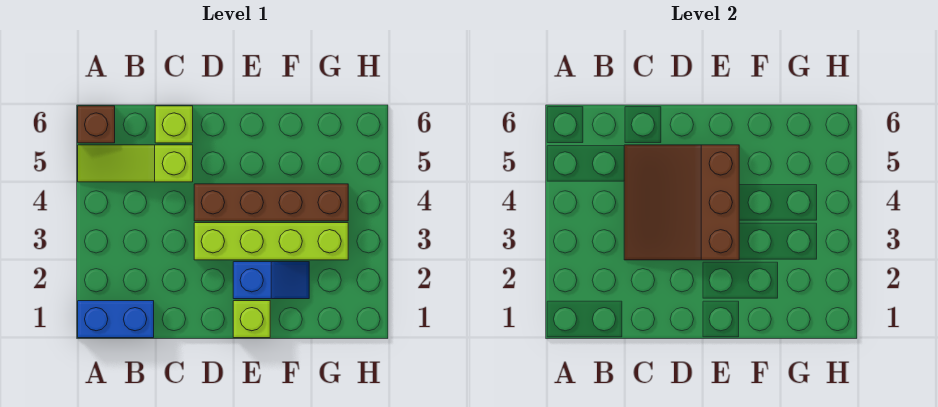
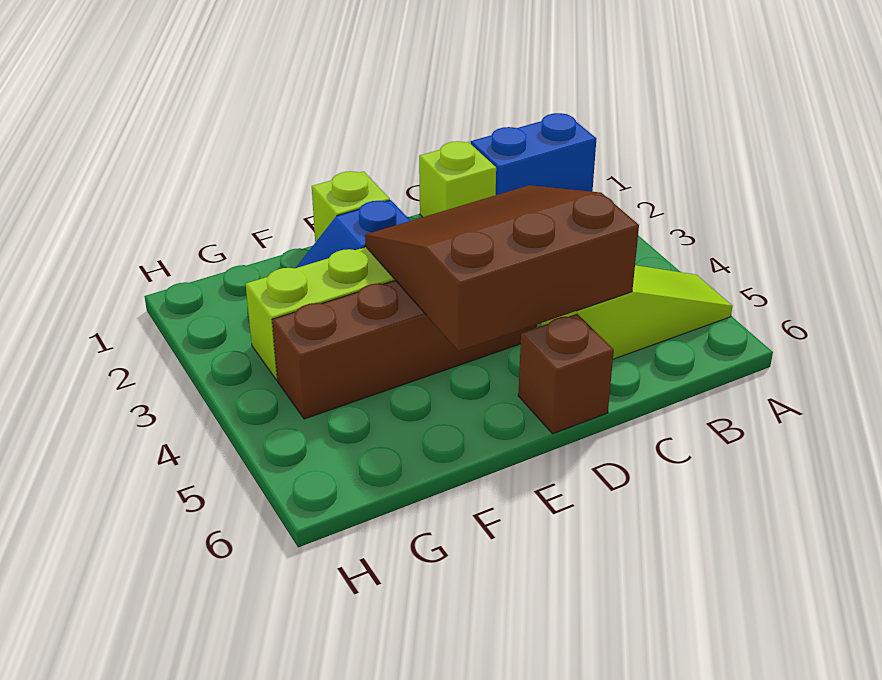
brown 1x1 brick [78,106,115,143] -> brown 1x1 brick moved to [518,314,614,434]
brown 3x3 slope [624,145,739,260] -> brown 3x3 slope turned to [365,185,639,351]
lime 1x1 brick [155,106,193,143] -> lime 1x1 brick moved to [419,141,496,217]

